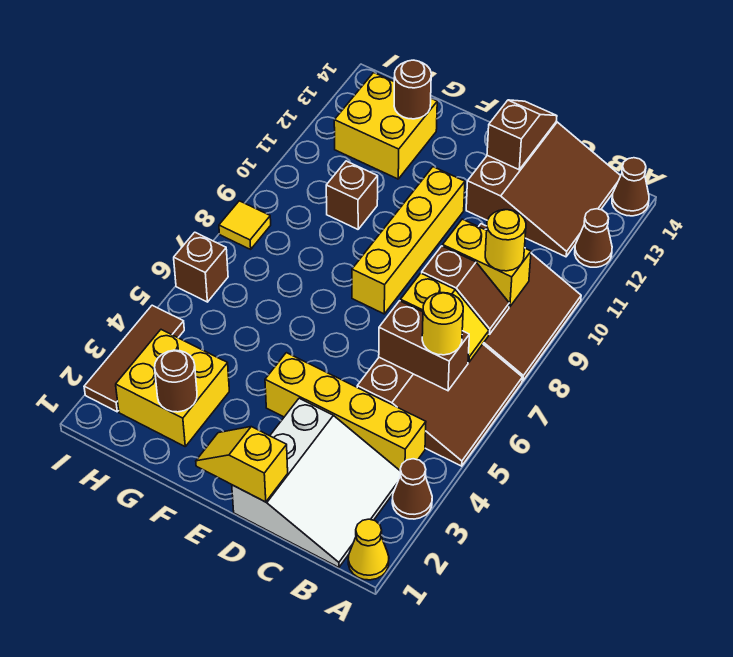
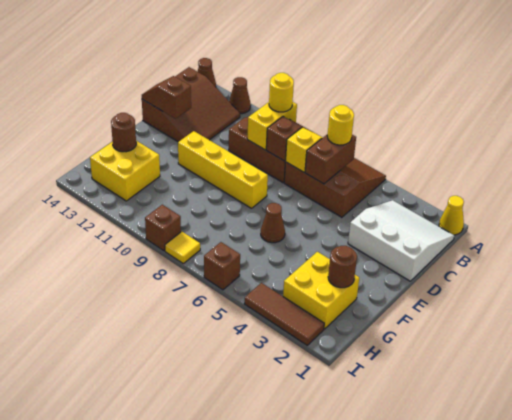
brown 1x1 cone [392,459,432,519] -> brown 1x1 cone moved to [261,203,285,243]
yellow 1x4 brick [265,353,426,470] -> none
brown 3x3 slope [466,122,621,257] -> brown 3x3 slope turned to [142,67,240,142]
yellow 1x2 slope [196,427,288,502] -> none
brown 1x1 brick [326,161,378,229] -> brown 1x1 brick moved to [145,205,181,251]

